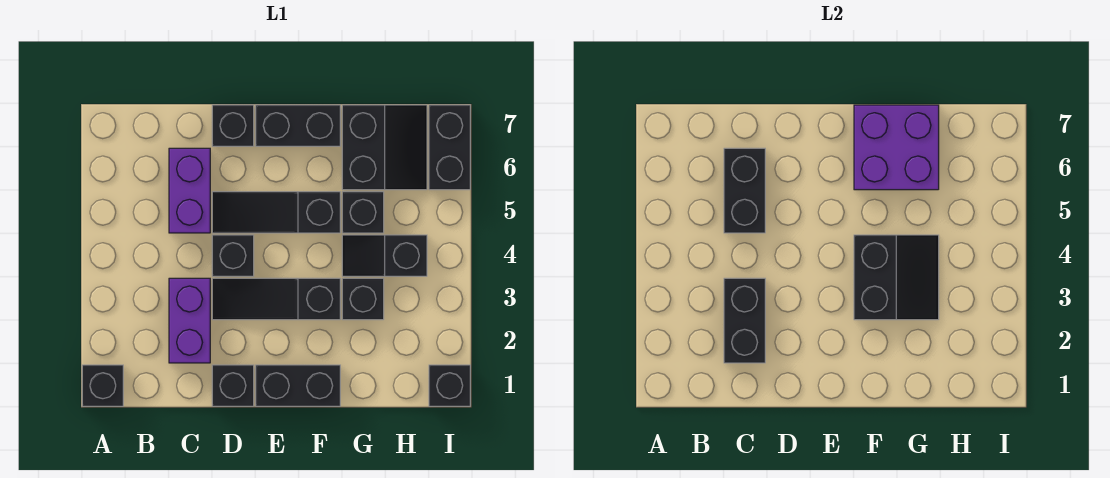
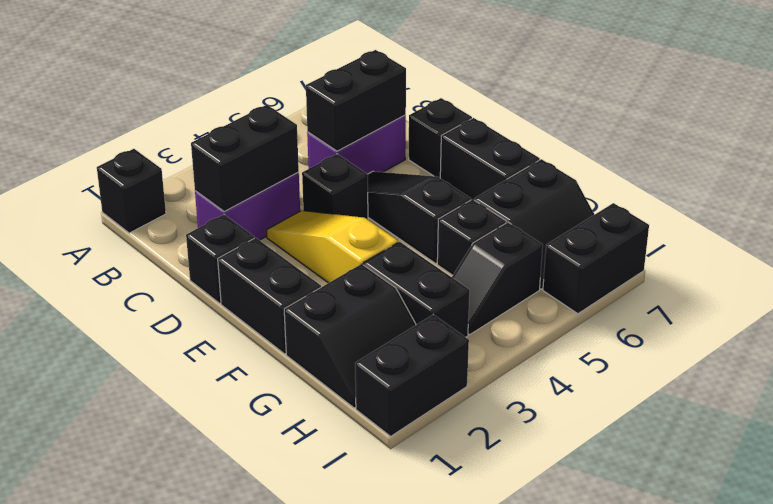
black 1x3 slope [212,278,340,320] -> yellow 1x3 slope [266,211,398,283]
black 2x2 slope [854,235,939,320] -> black 2x2 slope moved to [284,264,416,408]
purple 2x2 brick [854,105,939,190] -> none
black 1x1 brick [342,278,384,320] -> black 1x2 brick [364,242,470,337]
black 1x2 slope [342,235,427,276] -> black 1x2 slope turned to [452,222,543,335]
black 1x1 brick [429,365,470,406] -> black 1x2 brick [355,315,469,436]

